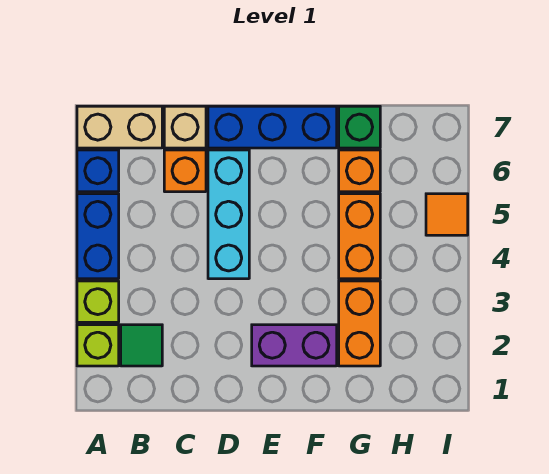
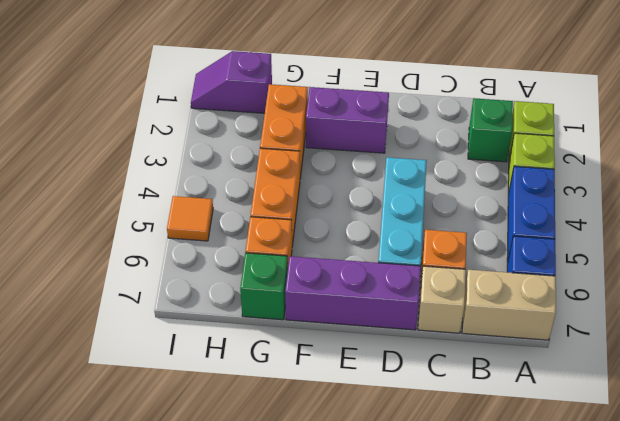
green 1x1 tile [121,325,162,366] -> green 1x1 brick [468,98,513,162]
blue 1x3 brick [208,106,337,148] -> purple 1x3 brick [285,256,421,330]
none -> purple 1x2 slope [191,51,272,113]

